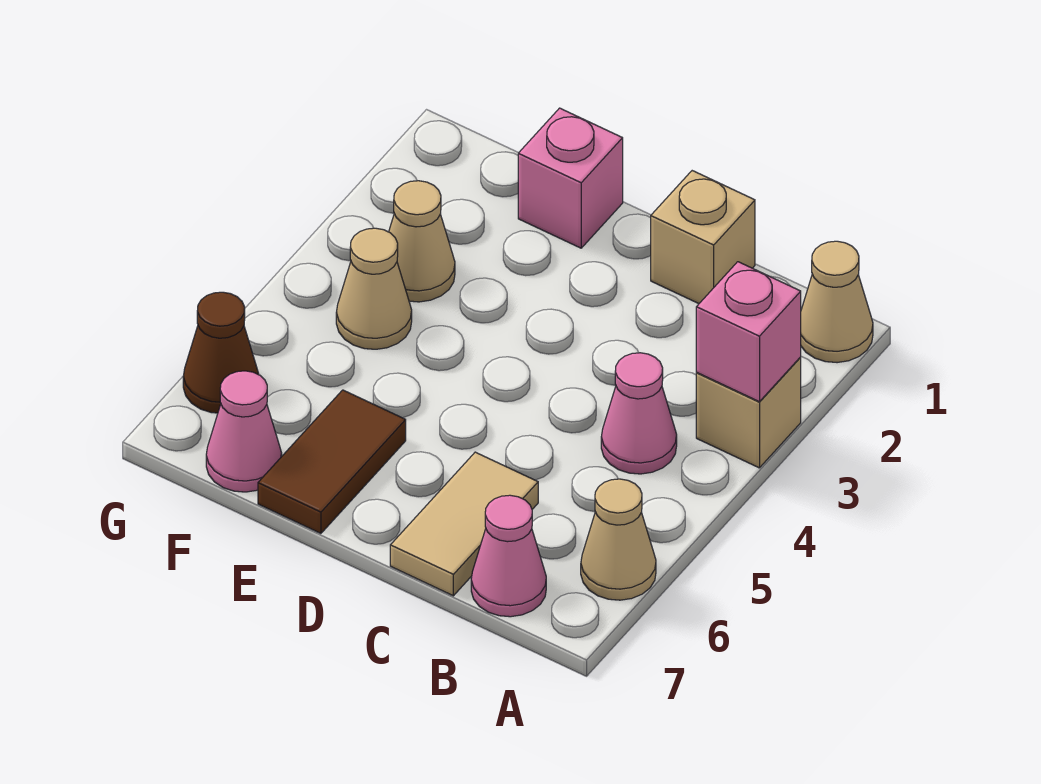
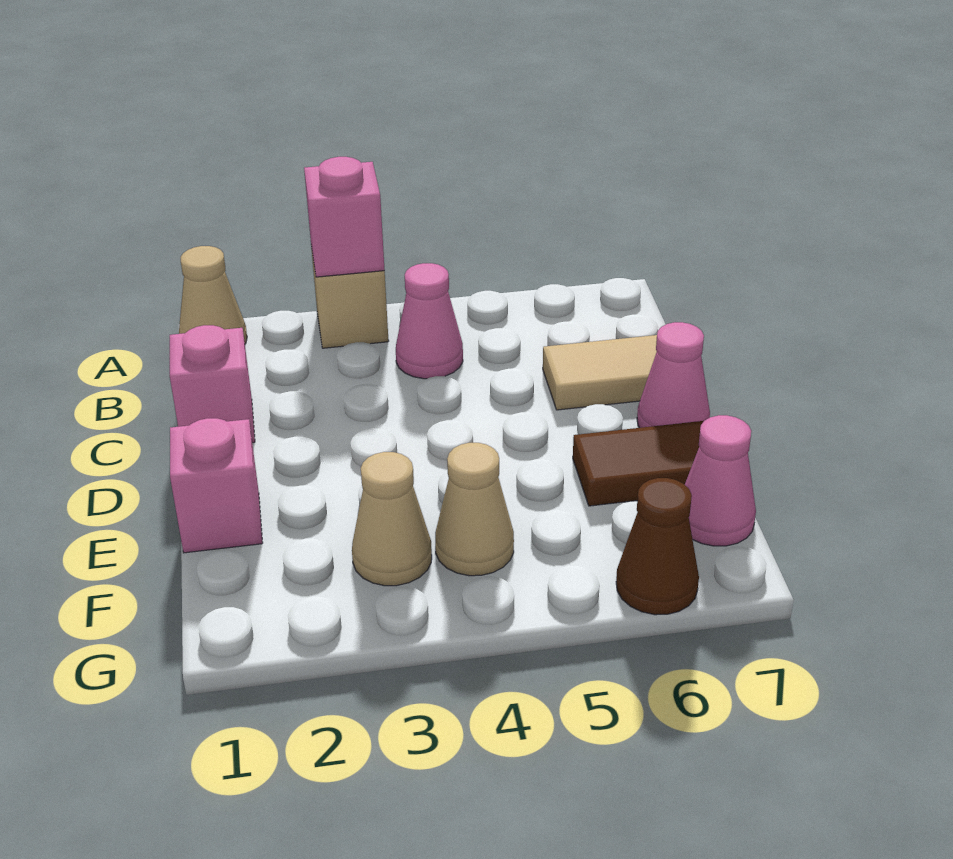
tan 1x1 cone [581,479,656,600] -> none
pink 1x1 cone [471,495,546,617] -> pink 1x1 cone moved to [637,322,710,428]
tan 1x1 brick [651,171,755,304] -> pink 1x1 brick [170,325,255,443]

